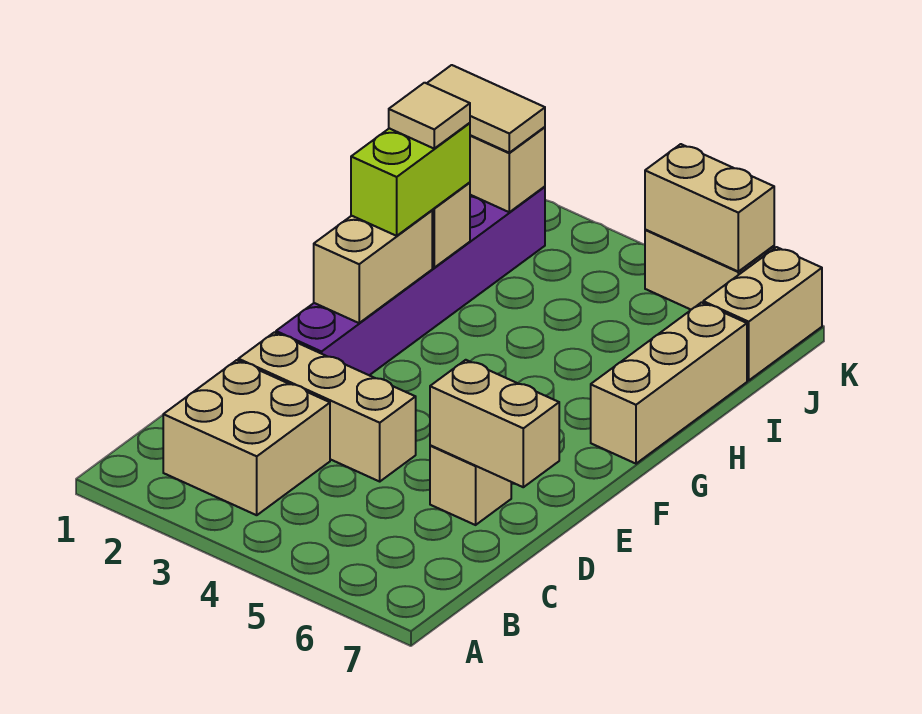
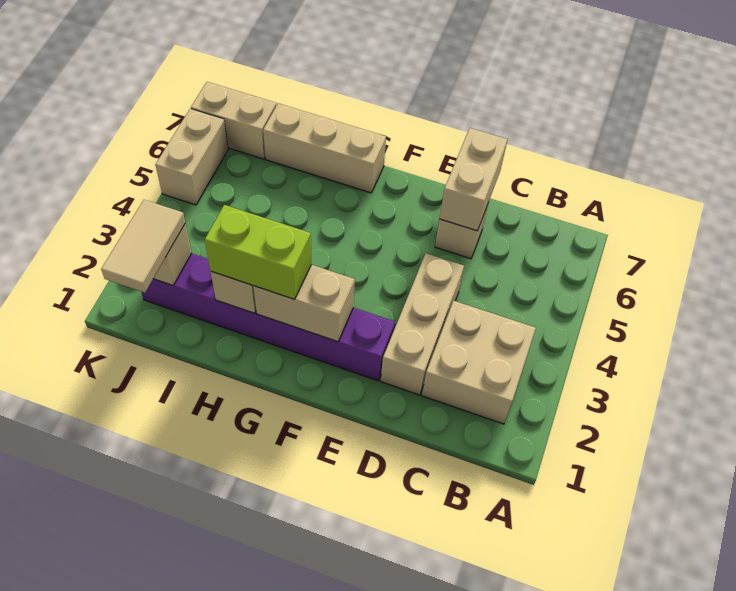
tan 1x1 tile [389,83,470,148] -> none
tan 1x2 brick [645,144,774,271] -> none

